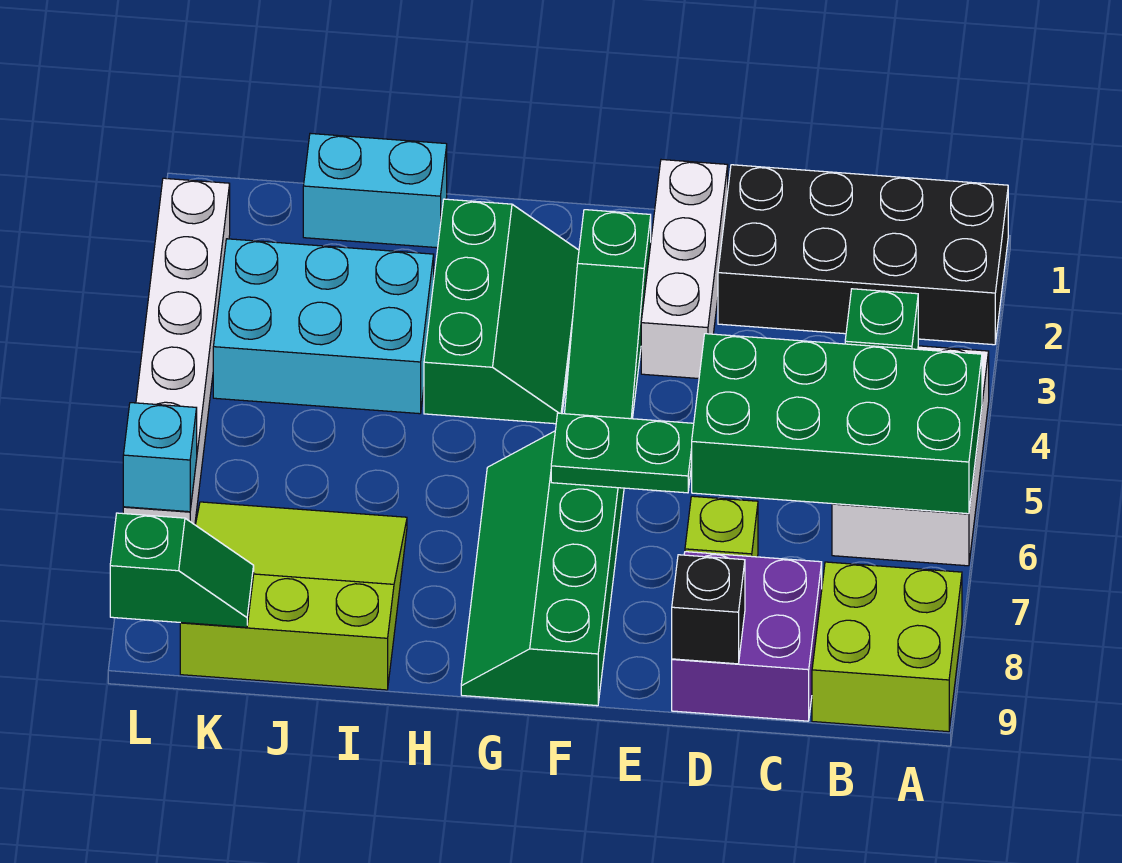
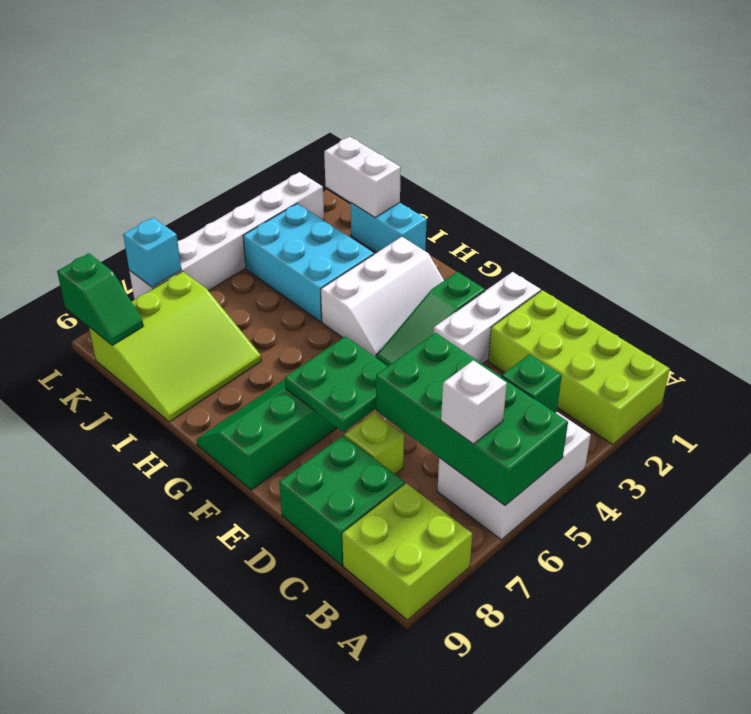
black 2x4 brick [718,165,1008,345] -> lime 2x4 brick [488,290,670,445]
none -> white 1x1 brick [441,360,507,444]
purple 2x2 brick [672,552,822,721] -> green 2x2 brick [279,435,405,565]
black 1x1 brick [672,555,745,664] -> none
green 1x2 plate [551,413,694,493] -> green 2x2 plate [285,336,388,432]
green 2x3 slope [424,199,579,424] -> white 2x3 slope [321,237,444,358]
lime 3x3 slope [180,502,407,690] -> lime 3x3 slope turned to [89,271,261,422]
none -> white 1x2 brick [324,137,401,217]

